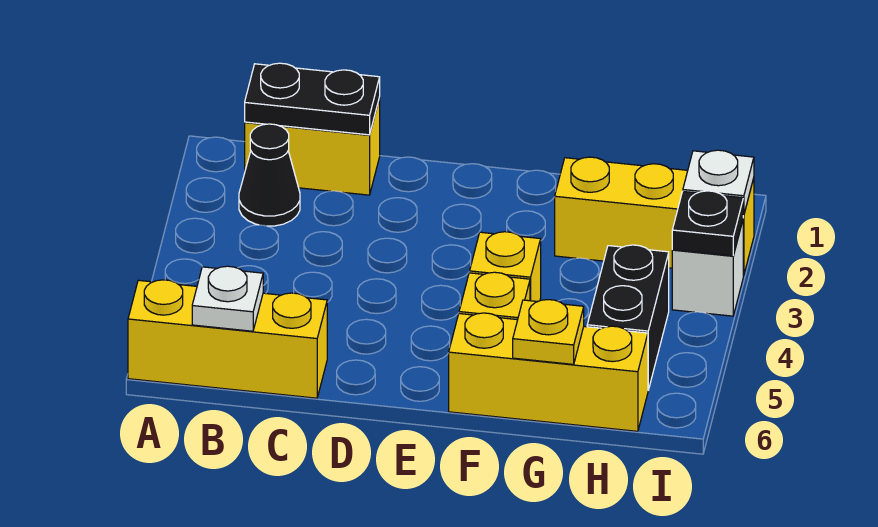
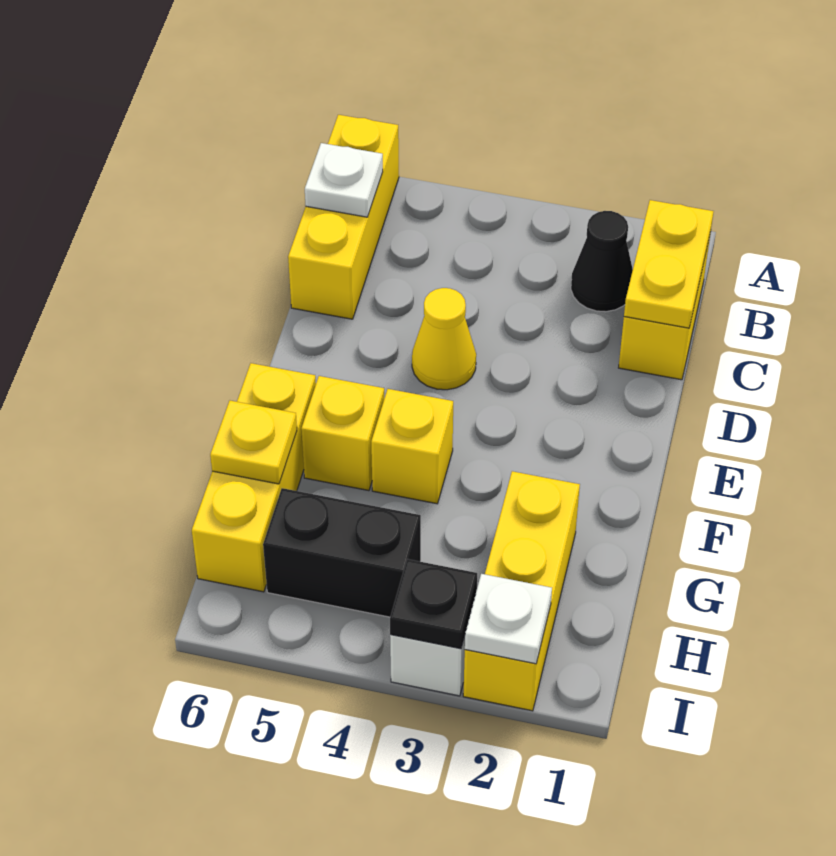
black 1x2 plate [245,63,380,135] -> yellow 1x2 plate [624,200,714,328]
none -> yellow 1x1 cone [412,288,476,390]

